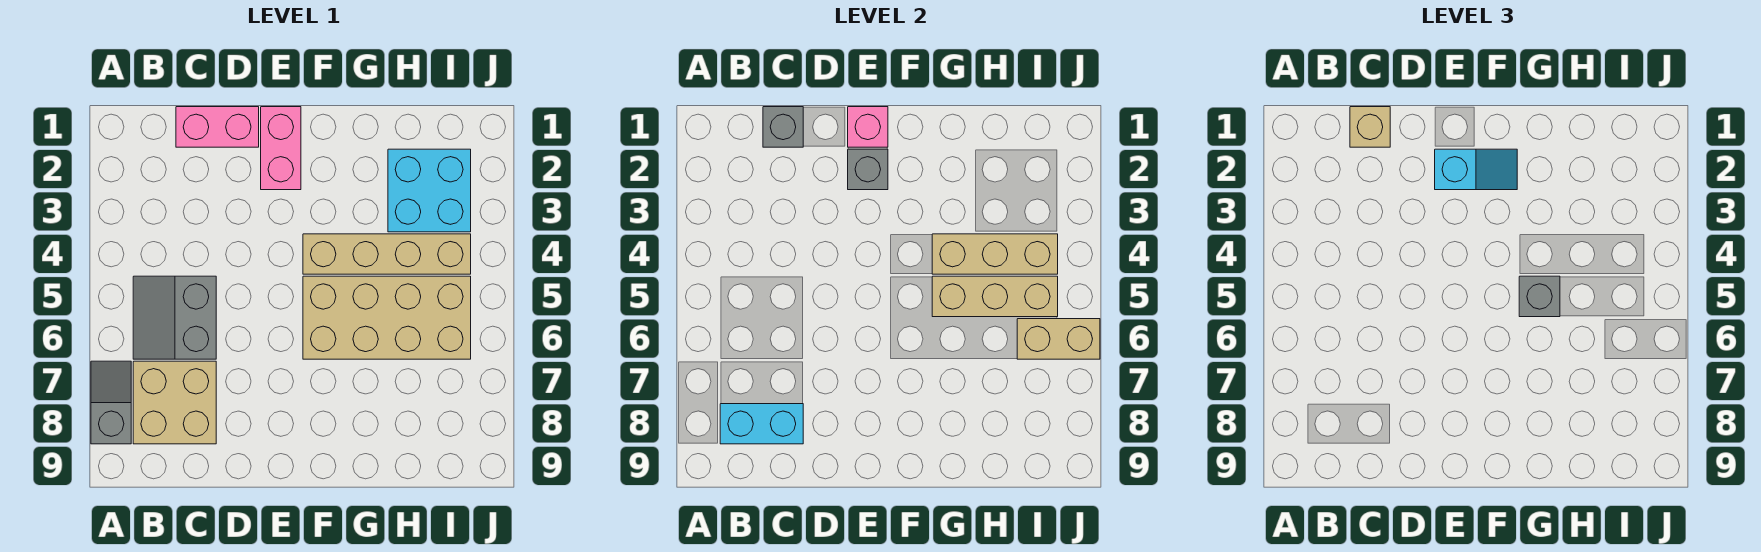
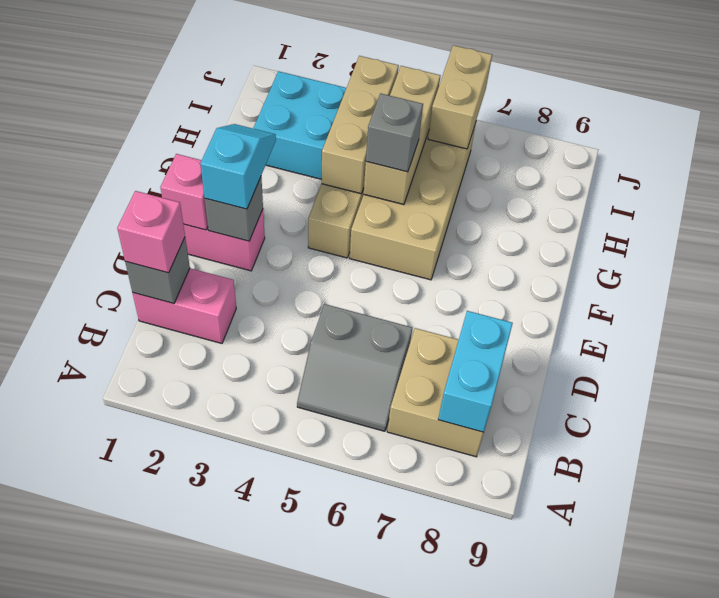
grey 1x2 slope [91,361,131,444] -> none
pink 1x2 brick [176,107,259,147] -> pink 1x2 brick turned to [133,268,236,343]
tan 1x1 brick [1350,107,1390,147] -> pink 1x1 brick [117,191,185,273]

